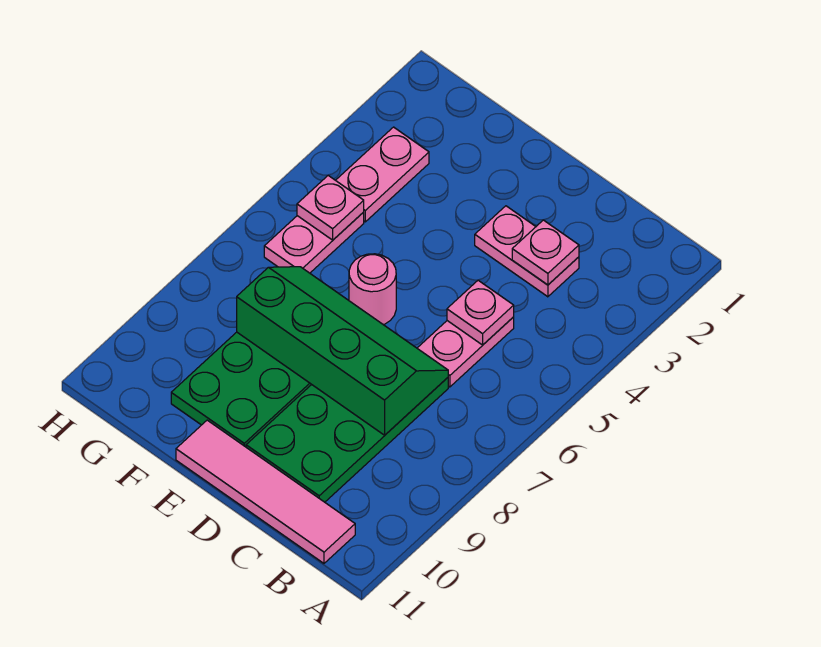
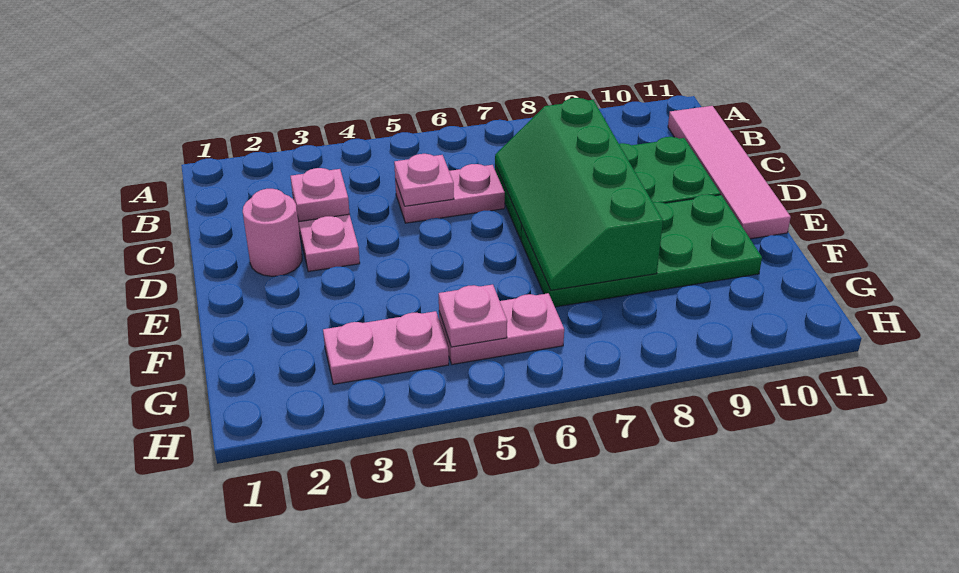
pink 1x1 round brick [349,254,396,325] -> pink 1x1 round brick moved to [243,189,302,276]

